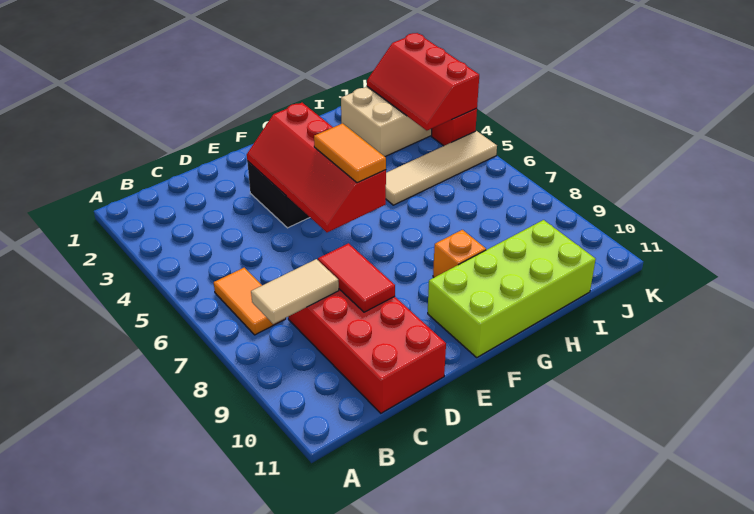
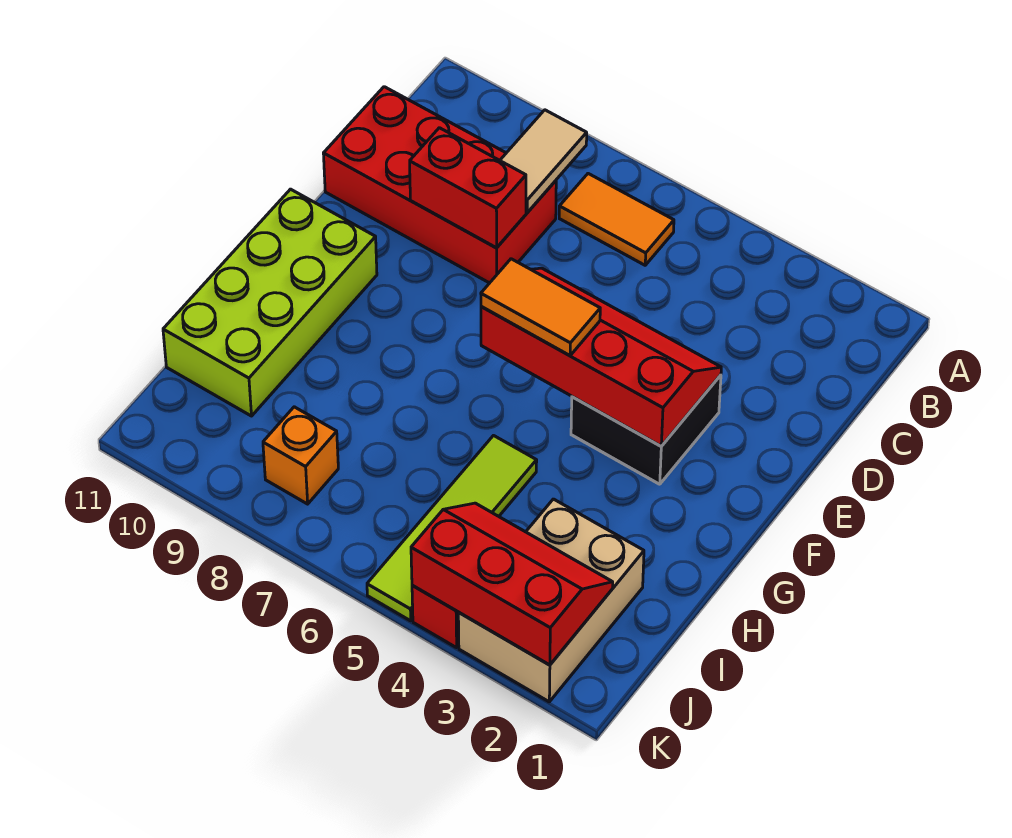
red 1x2 tile [318,243,395,312] -> red 1x2 brick [410,128,526,248]
orange 1x1 brick [433,230,486,277] -> orange 1x1 brick moved to [263,407,338,504]
tan 1x4 tile [386,131,497,205] -> lime 1x4 tile [367,436,537,621]

